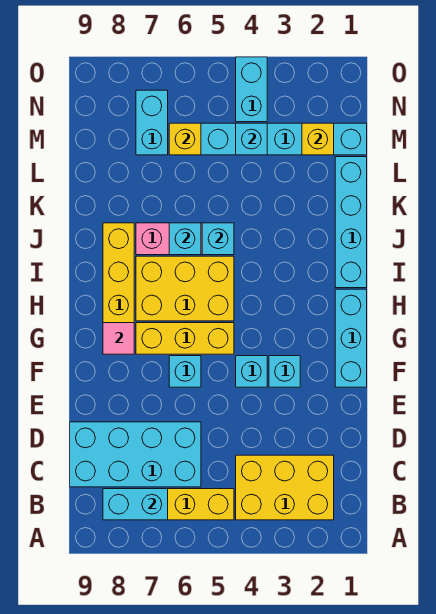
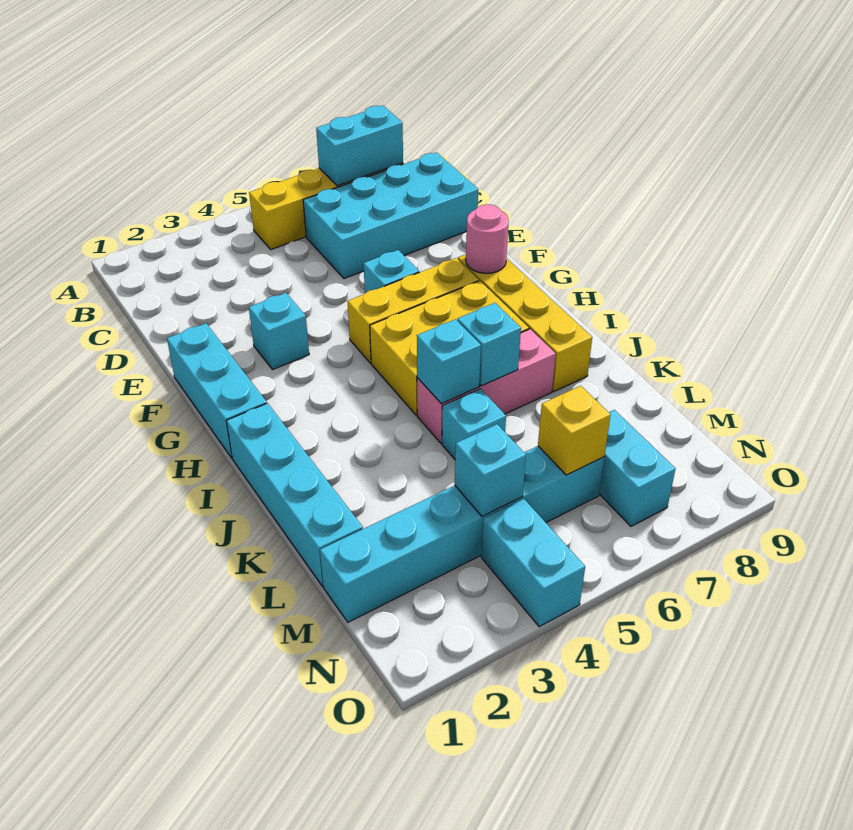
yellow 2x3 brick [236,455,334,520] -> none
cyan 1x1 brick [236,356,267,387] -> cyan 1x1 brick moved to [442,389,506,459]
pink 1x1 tile [103,323,134,354] -> pink 1x1 round brick [466,204,509,273]
yellow 1x1 brick [302,123,334,155] -> none

